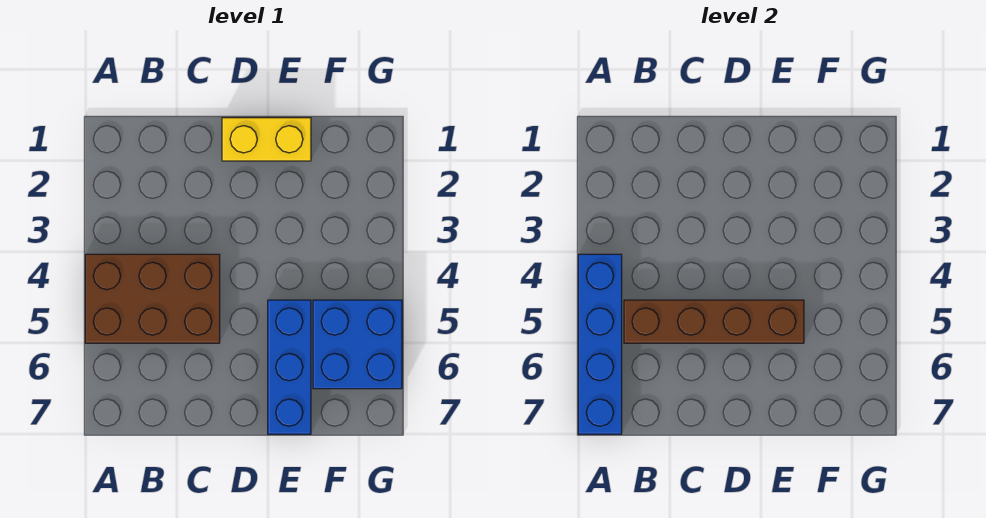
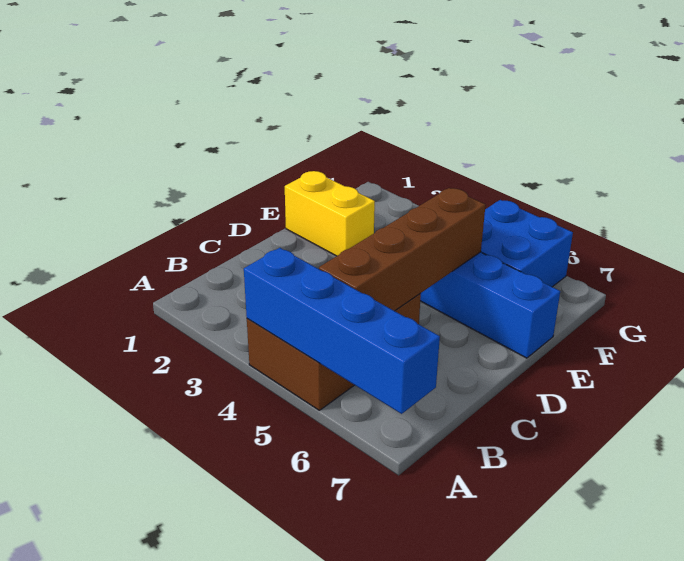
yellow 1x2 brick [222,118,311,161] -> yellow 1x2 brick turned to [285,171,375,256]

